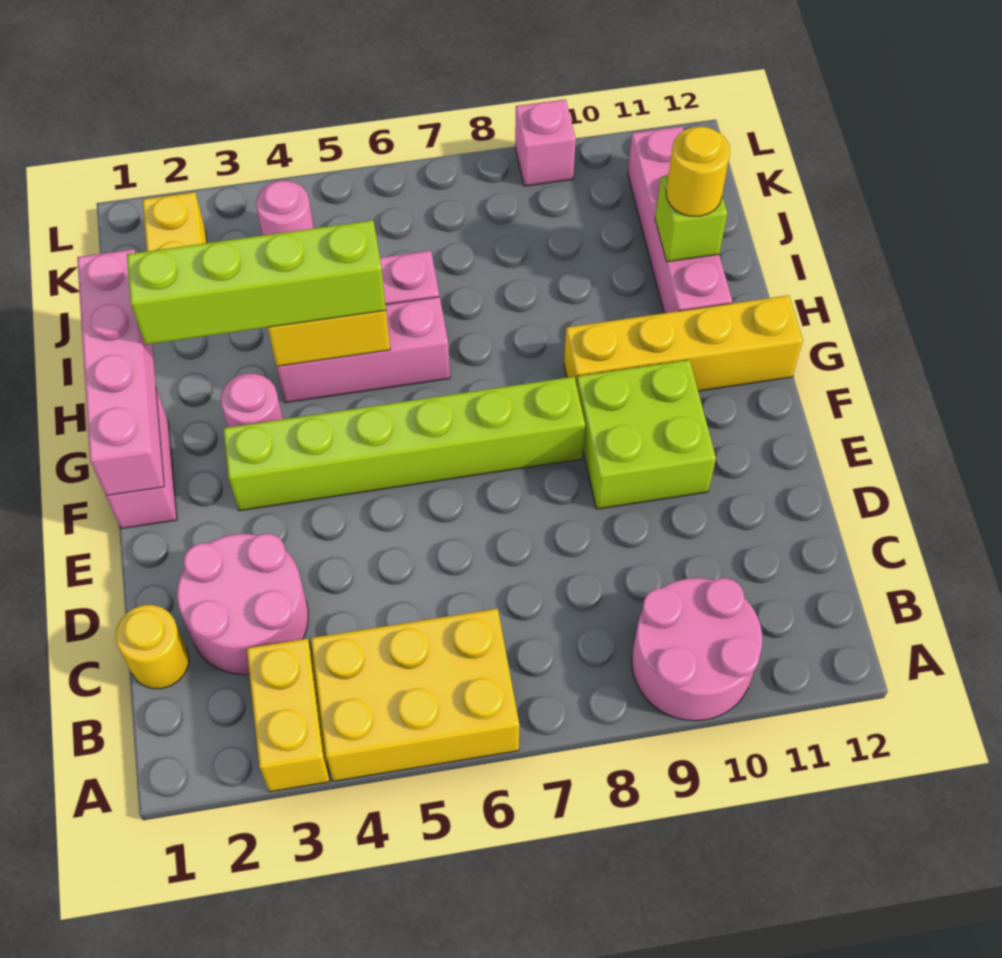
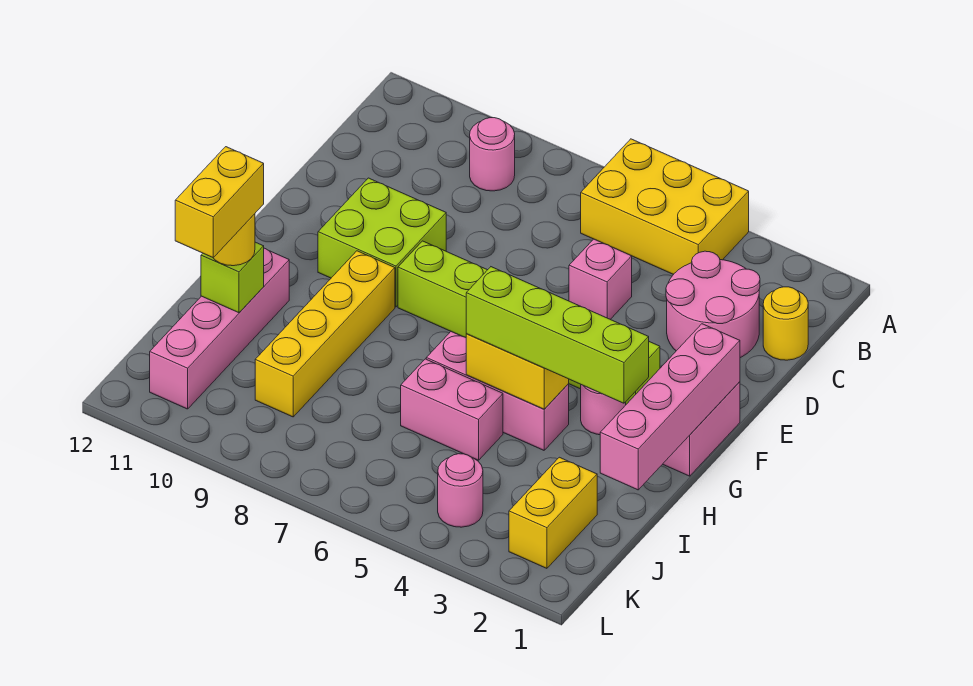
yellow 1x2 brick [247,639,330,792] -> yellow 1x2 brick moved to [175,147,264,257]
pink 2x2 round brick [632,578,762,721] -> pink 1x1 round brick [470,118,515,191]
yellow 1x4 brick [564,295,803,391] -> yellow 1x4 brick turned to [255,251,395,417]
pink 1x1 brick [515,99,576,186] -> pink 1x1 brick moved to [569,239,632,319]

